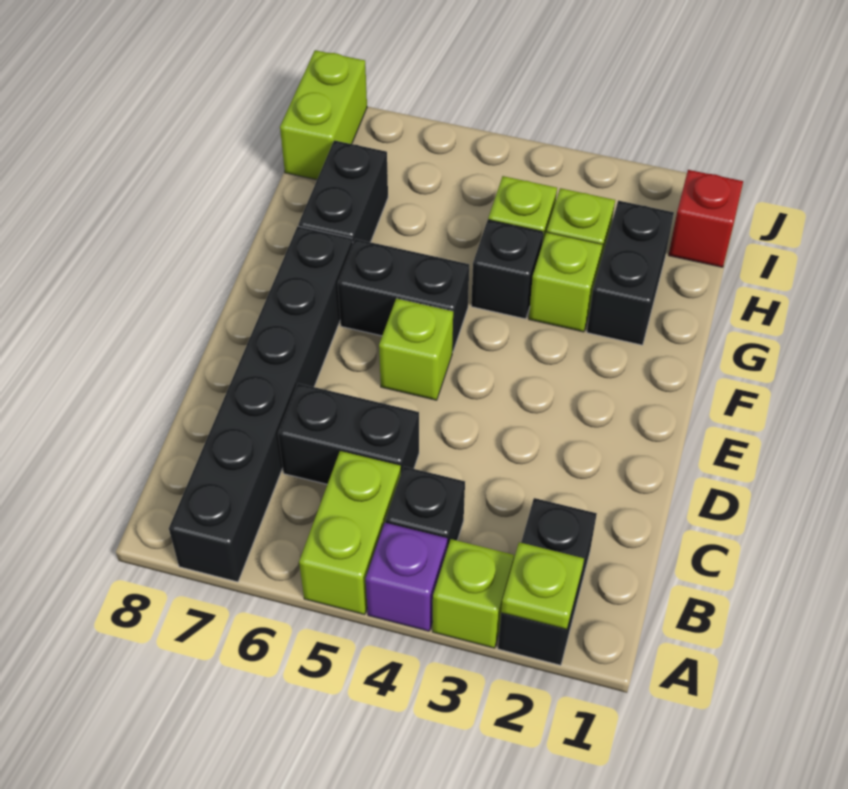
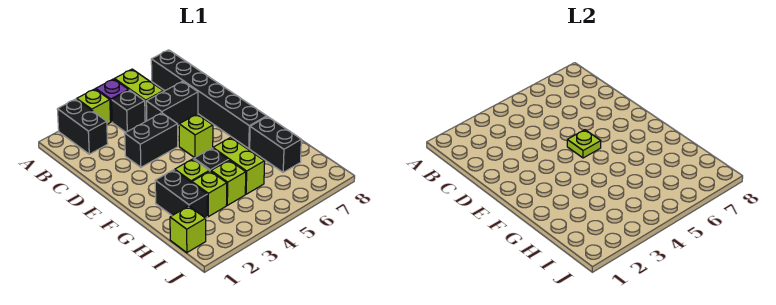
lime 1x1 plate [501,542,584,629] -> lime 1x1 plate moved to [567,130,601,158]
black 1x2 brick [338,239,469,352] -> black 1x2 brick moved to [125,113,178,167]
red 1x1 brick [669,170,743,267] -> lime 1x1 brick [170,206,206,253]
lime 1x2 brick [280,50,367,180] -> lime 1x2 brick moved to [213,137,265,194]

